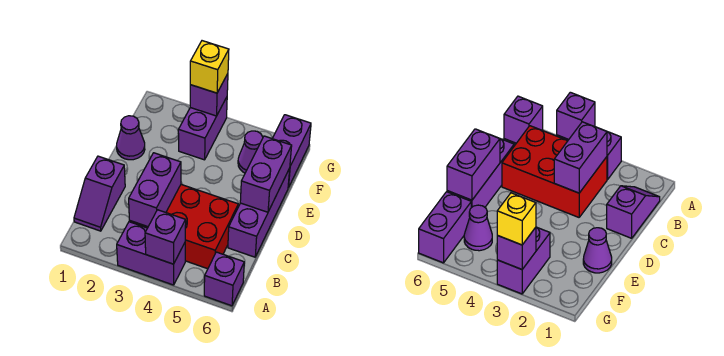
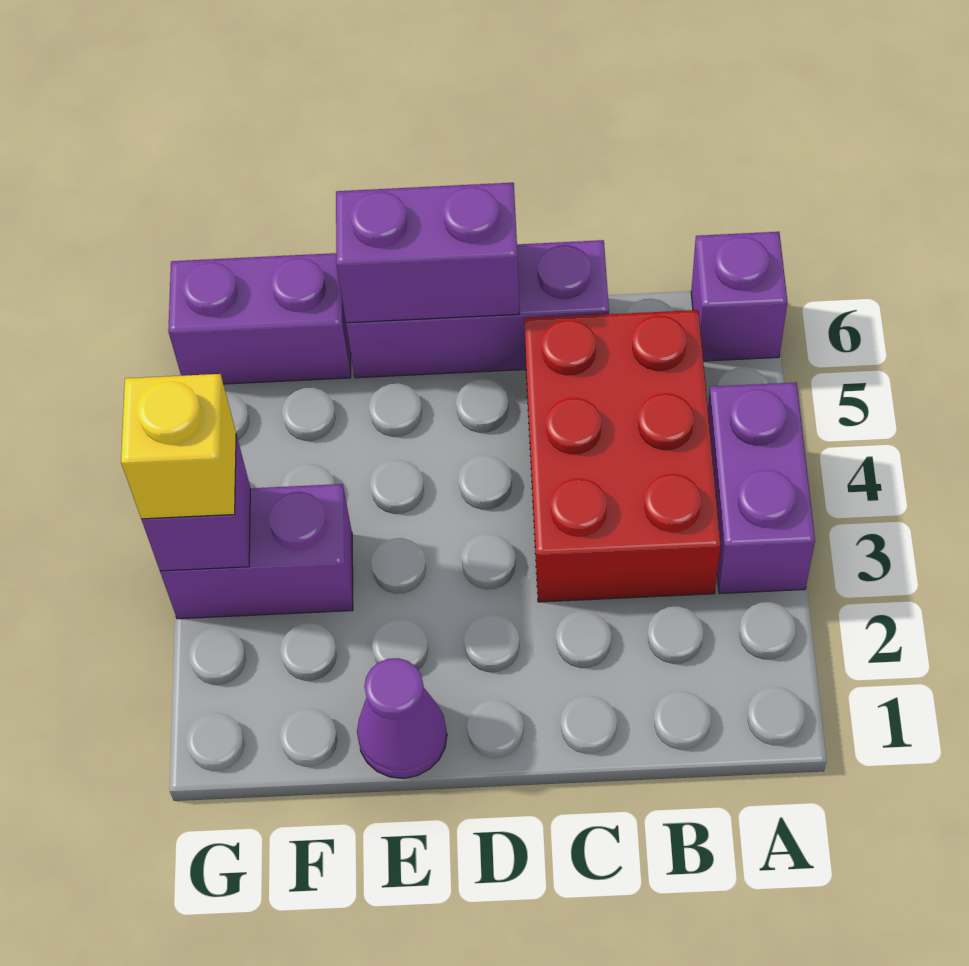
purple 1x1 brick [145,210,186,264] -> none
purple 1x2 slope [74,156,125,231] -> none
purple 1x2 brick [129,153,181,227] -> none
purple 1x1 cone [238,131,263,173] -> none

